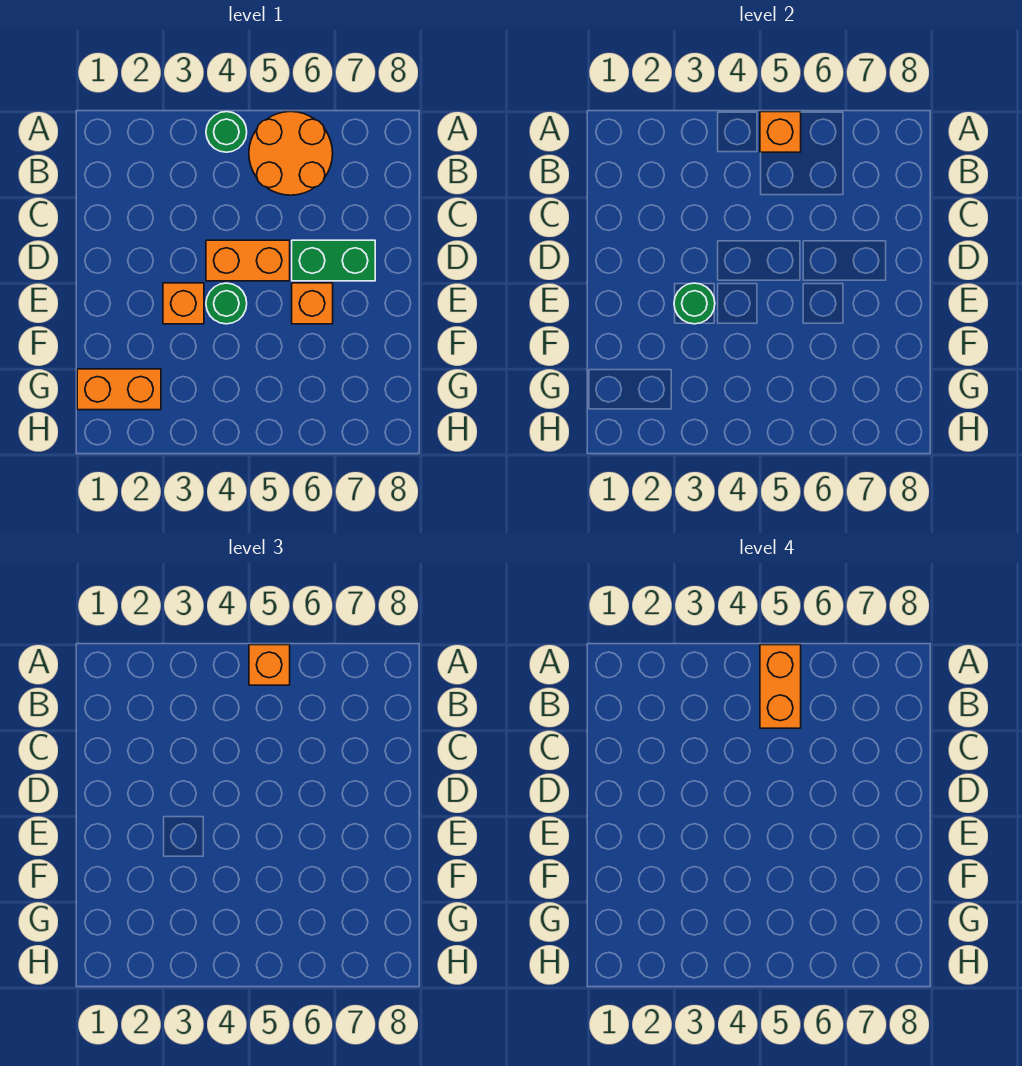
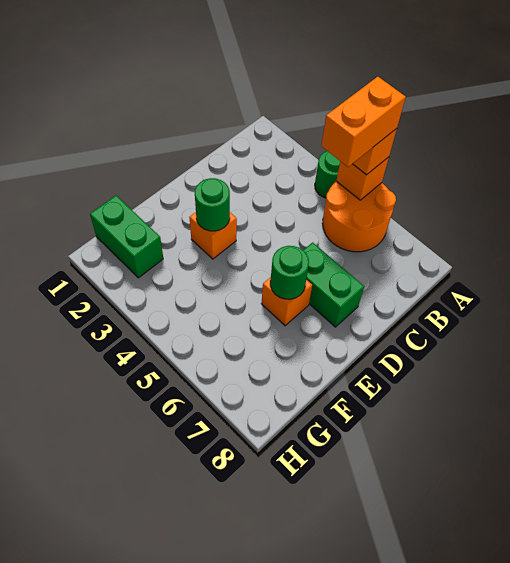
orange 1x2 brick [206,240,290,281] -> none
green 1x1 round brick [206,283,247,324] -> green 1x1 round brick moved to [270,246,309,299]
orange 1x2 brick [77,369,161,410] -> green 1x2 brick [90,196,163,278]

